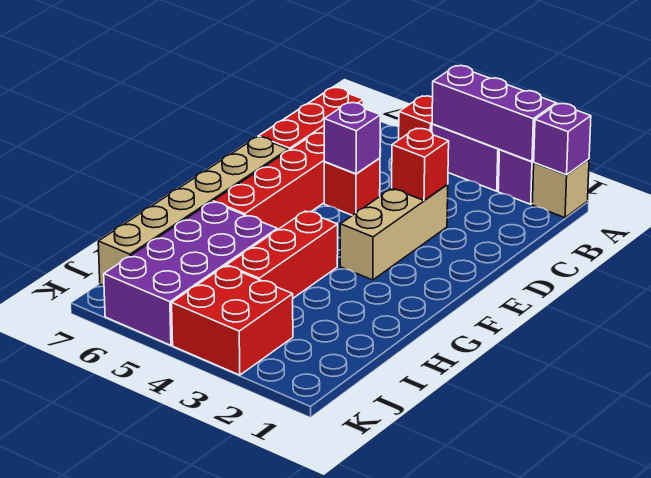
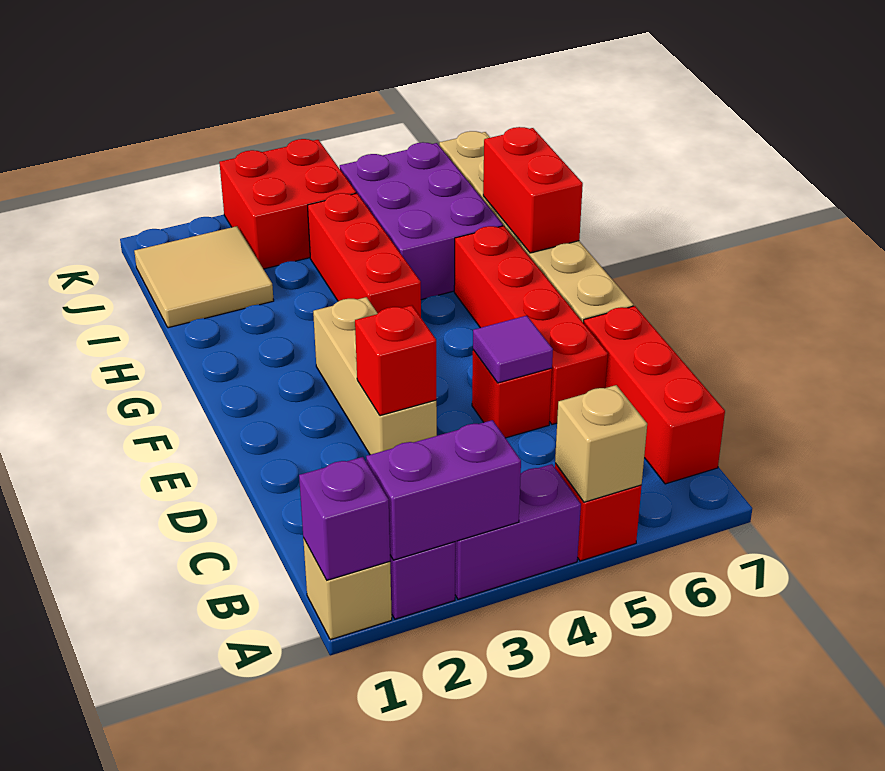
purple 1x3 brick [432,66,556,162] -> purple 1x2 brick [366,420,521,560]
none -> tan 1x1 brick [555,385,647,502]
purple 1x1 brick [324,103,380,174] -> purple 1x1 tile [473,316,553,383]
none -> red 1x2 brick [483,127,583,253]
purple 2x4 brick [104,202,277,345] -> purple 2x3 brick [340,142,503,300]
none -> tan 2x2 tile [134,226,274,328]

